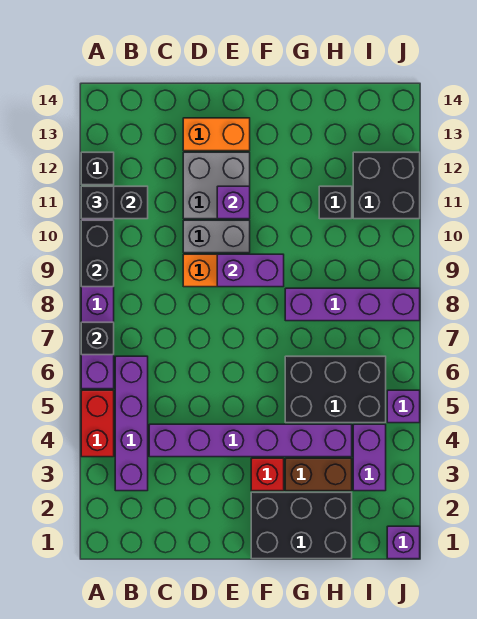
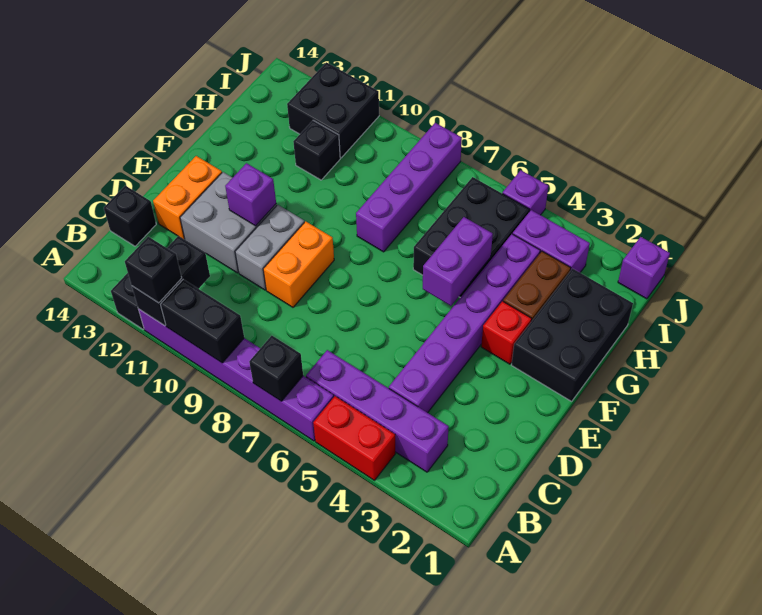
none -> black 1x1 brick [104,186,156,246]
purple 1x2 brick [217,254,284,287] -> purple 1x2 brick moved to [423,217,493,306]

